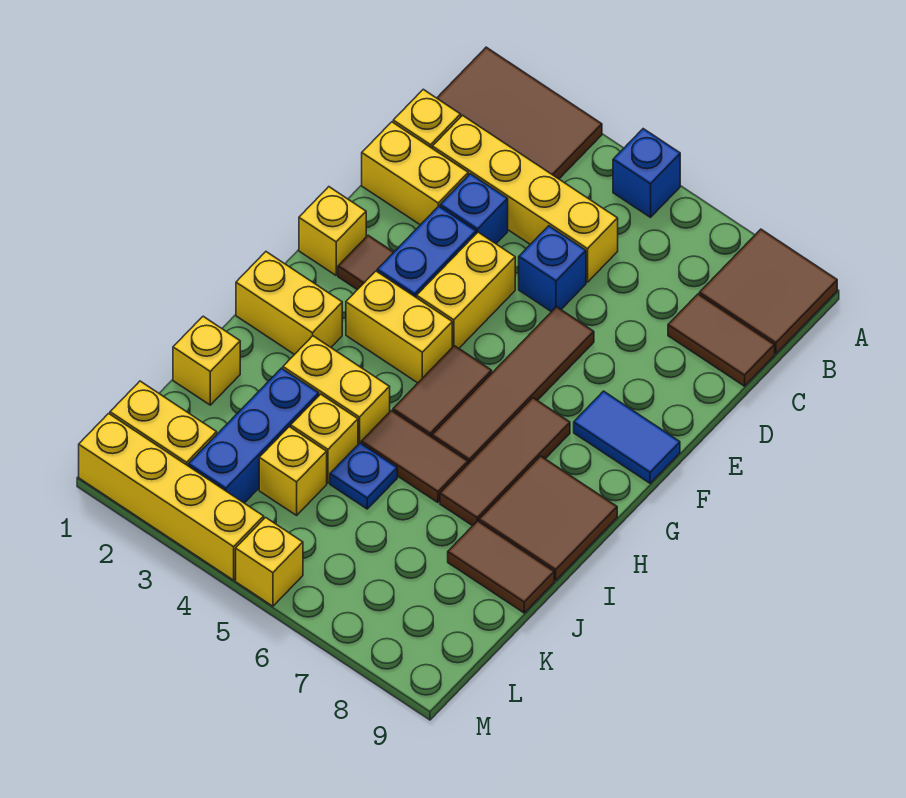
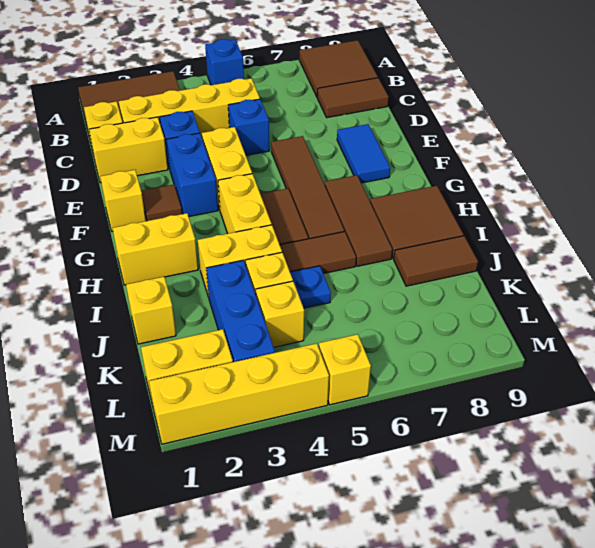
blue 1x2 tile [574,391,680,483] -> blue 1x2 tile turned to [337,124,390,183]
yellow 1x2 brick [346,271,452,383] -> yellow 1x2 brick turned to [218,174,272,234]

